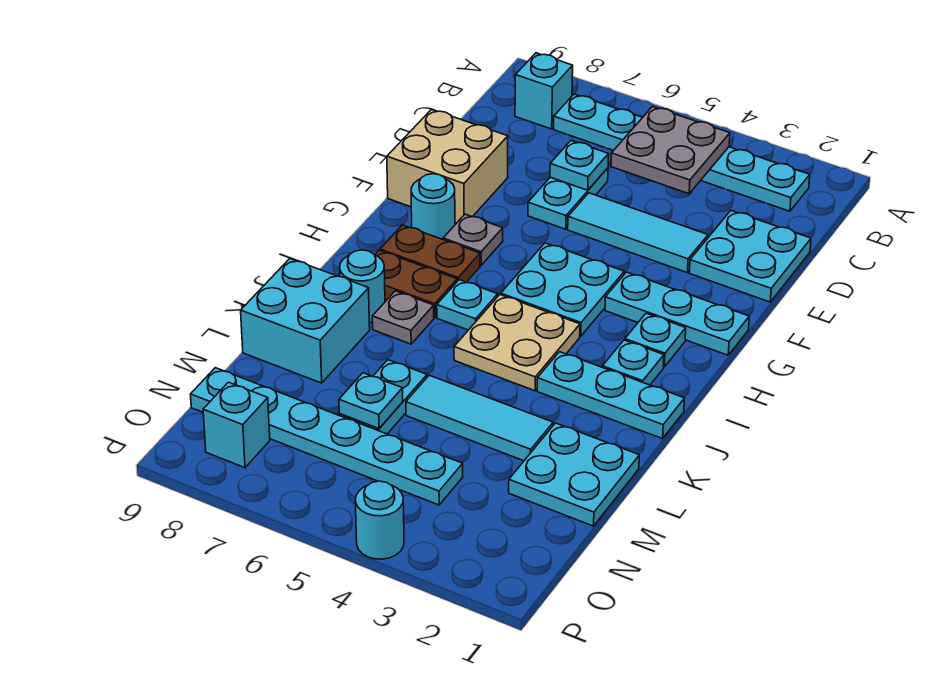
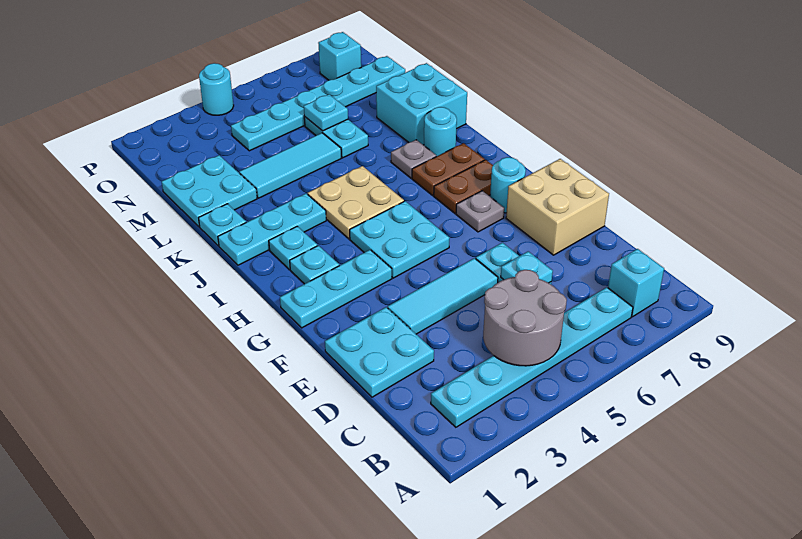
grey 2x2 plate [611,107,730,194] -> grey 2x2 round brick [483,270,567,366]
cyan 1x1 plate [437,280,498,330] -> cyan 1x1 plate moved to [199,204,246,246]

